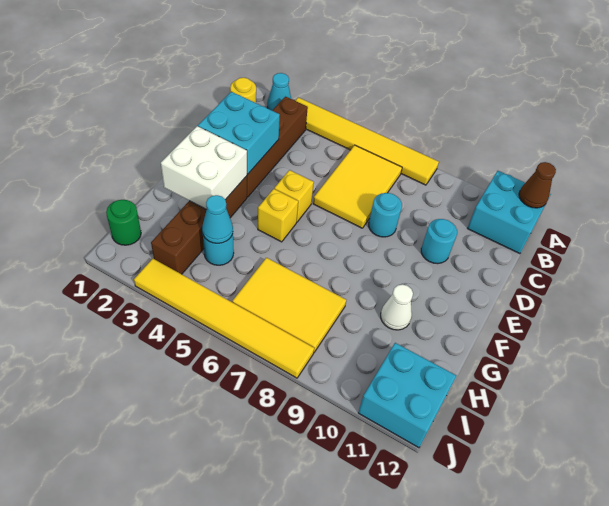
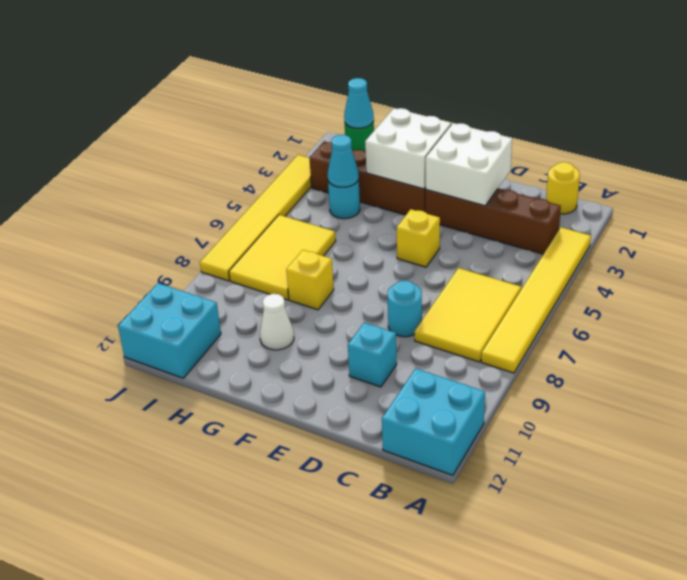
cyan 1x1 cone [267,73,291,110] -> cyan 1x1 cone moved to [344,78,374,128]
brown 1x1 cone [519,162,556,208] -> none
yellow 2x3 tile [313,145,402,228] -> yellow 2x3 tile turned to [415,268,521,362]
cyan 2x2 brick [198,92,280,174] -> white 2x2 brick [425,123,512,206]
cyan 1x1 round brick [421,219,457,264] -> cyan 1x1 brick [348,323,397,387]
yellow 1x1 brick [258,189,298,242] -> yellow 1x1 brick moved to [286,250,334,310]

